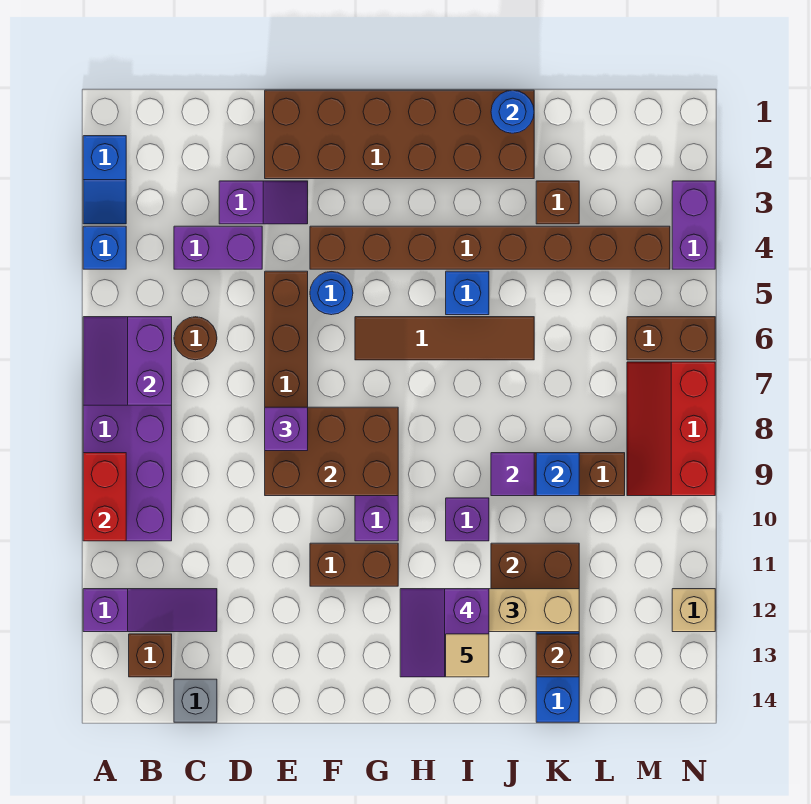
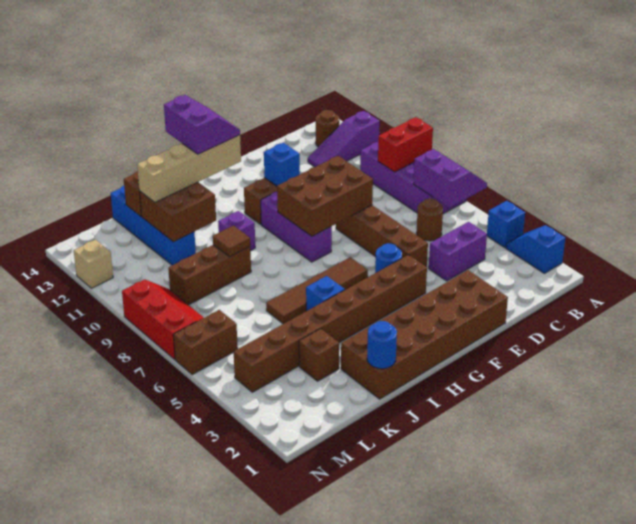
red 1x2 brick [83,453,126,541] -> red 1x2 brick turned to [378,117,433,172]
brown 1x1 brick [129,634,172,677] -> brown 1x1 round brick [316,110,339,147]
grey 1x1 brick [174,679,217,722] -> none
purple 1x2 slope [219,181,308,224] -> none
purple 1x1 brick [265,407,308,451] -> none
tan 1x1 tile [446,634,489,677] -> none
purple 1x1 tile [491,453,534,496] -> brown 1x1 tile [213,226,250,257]
blue 1x1 brick [536,453,579,496] -> blue 1x1 brick moved to [264,143,300,186]
purple 1x2 brick [672,181,715,269] -> none

